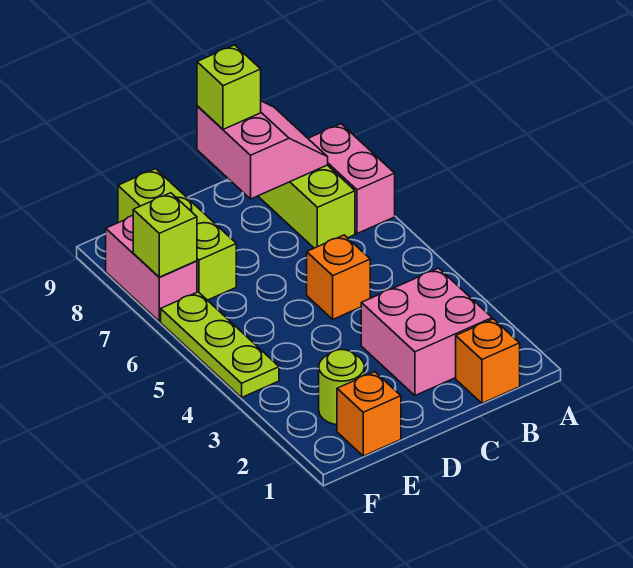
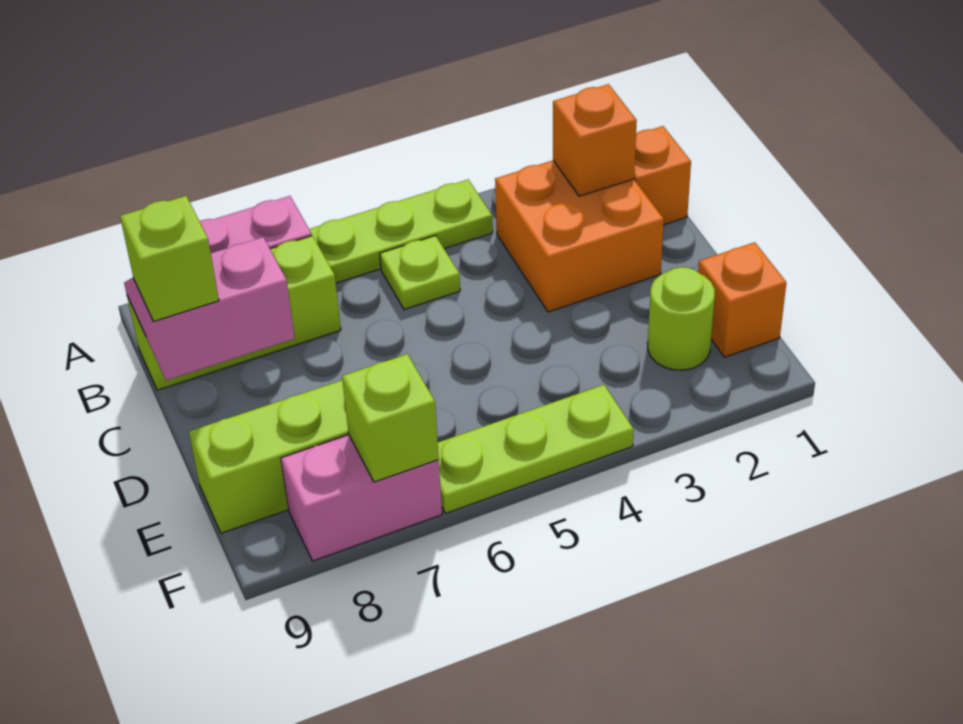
none -> lime 1x3 plate [309,180,493,283]
pink 2x2 brick [361,268,492,395] -> orange 2x2 brick [495,161,664,312]
none -> lime 1x1 plate [380,236,460,310]
orange 1x1 brick [307,235,370,319] -> orange 1x1 brick moved to [553,84,637,196]

